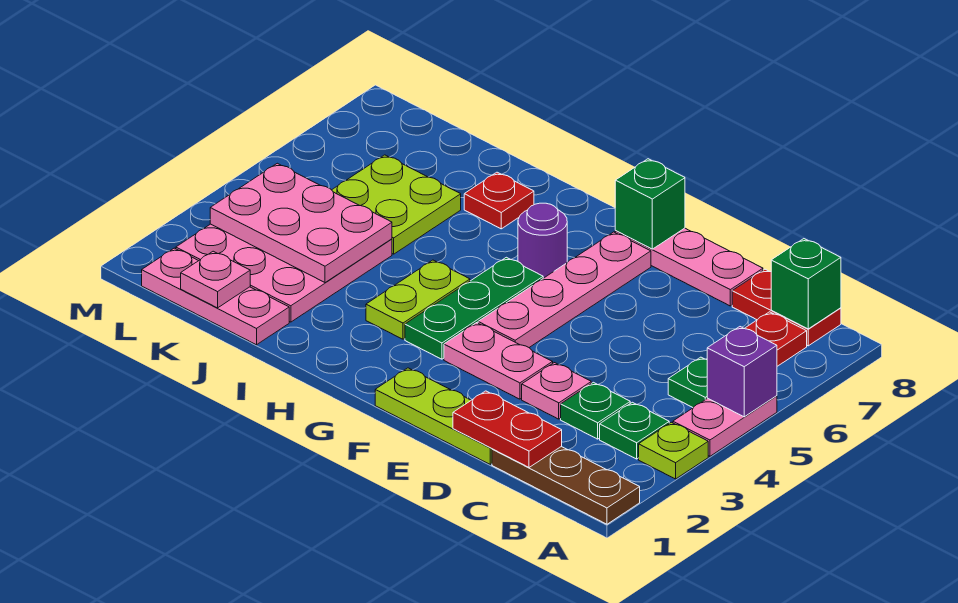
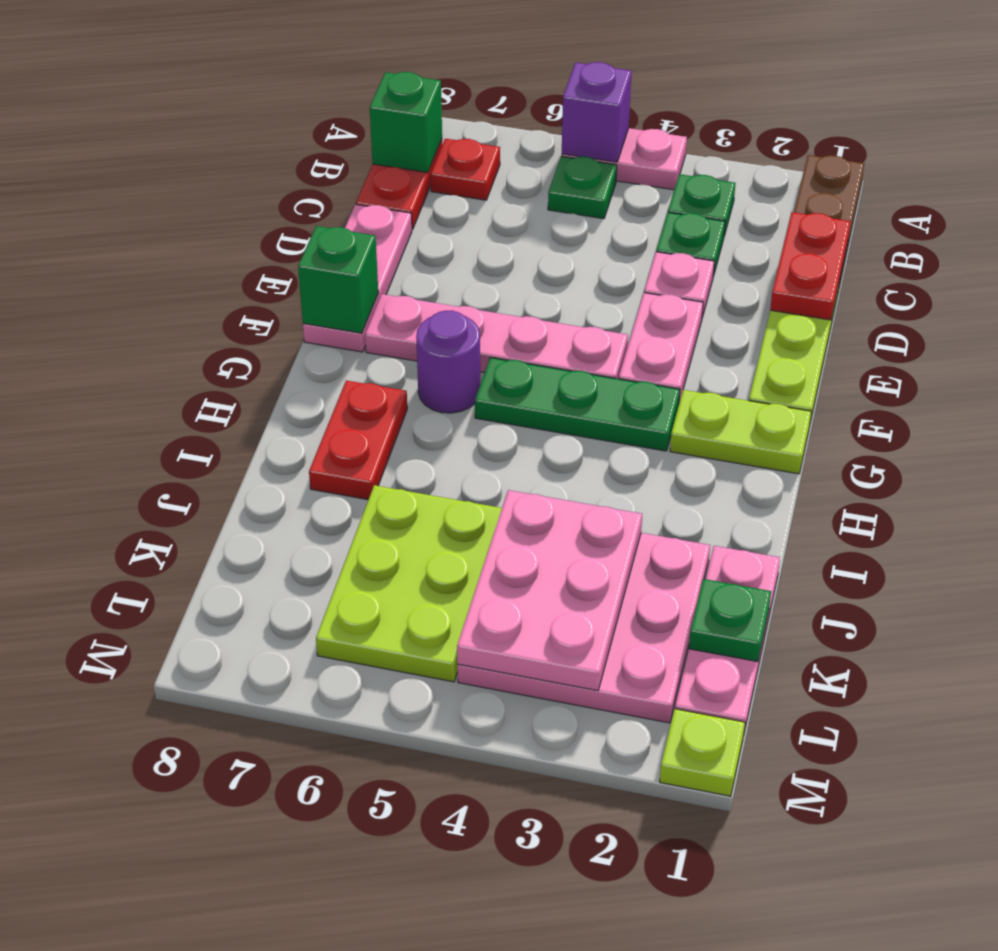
lime 1x1 plate [639,422,708,479] -> lime 1x1 plate moved to [660,709,745,796]
lime 1x2 plate [366,260,470,339] -> lime 1x2 plate moved to [670,390,811,474]
red 1x1 plate [464,172,534,229] -> red 1x2 plate [309,381,407,500]
lime 2x2 plate [332,155,461,254] -> lime 2x3 plate [316,485,502,682]
pink 1x1 plate [181,251,250,308] -> green 1x1 plate [689,579,771,662]

